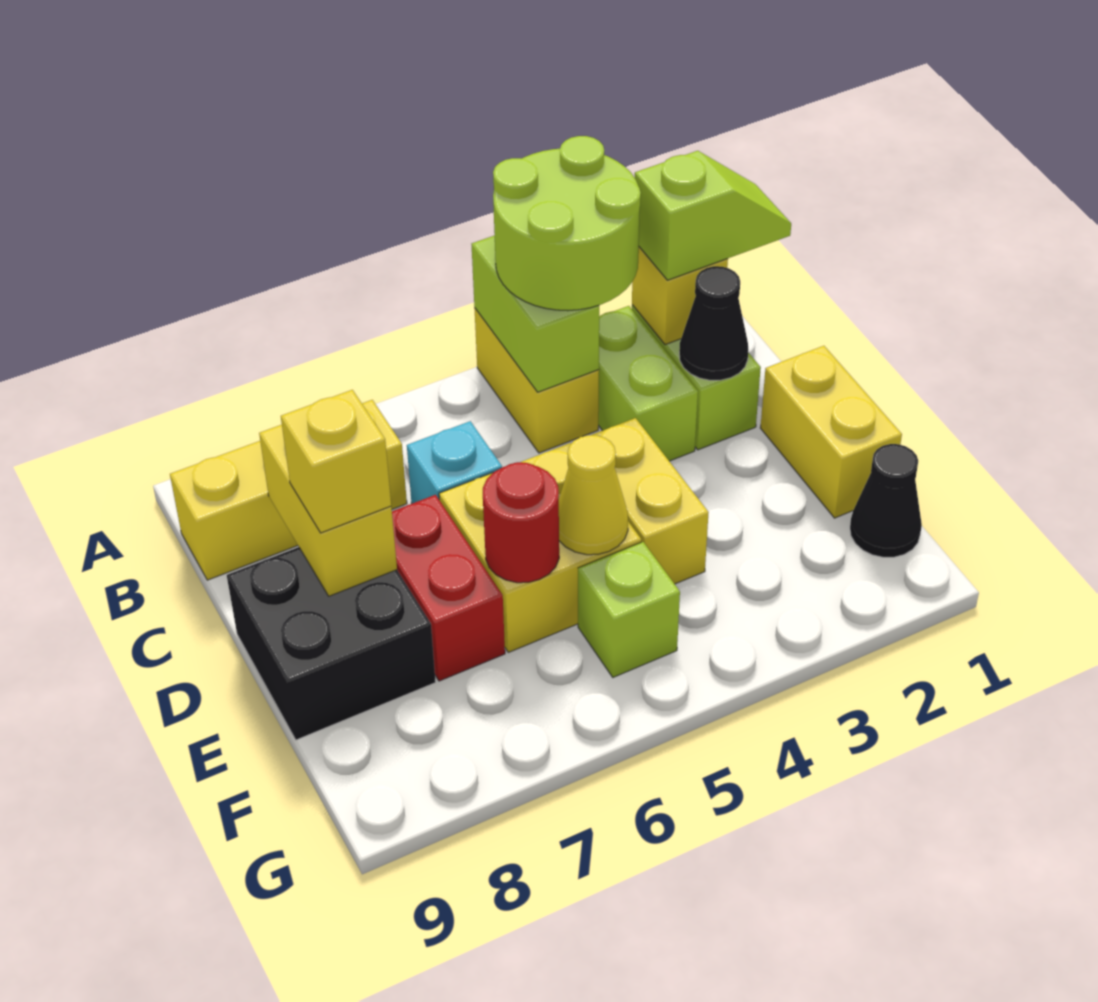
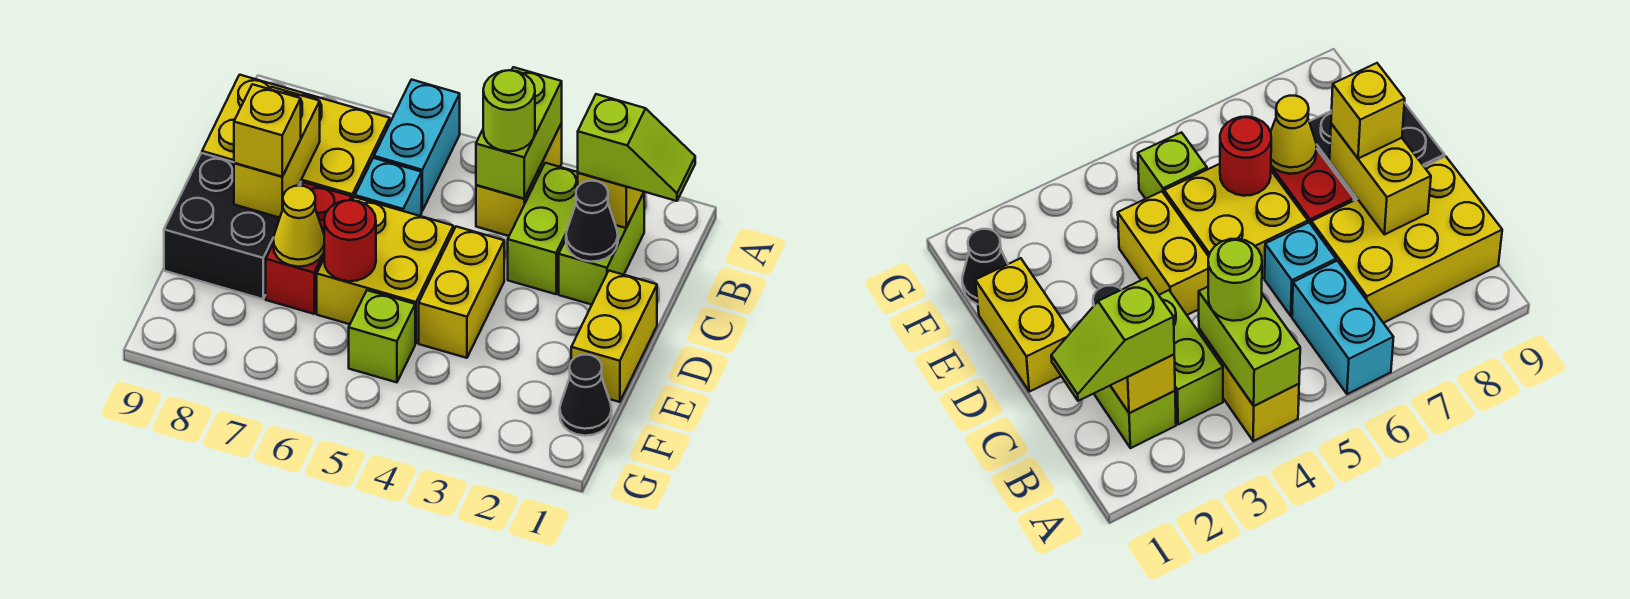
lime 2x2 round brick [493,136,641,311] -> lime 1x1 round brick [483,70,535,151]
none -> cyan 1x2 brick [374,80,460,211]
yellow 1x3 brick [170,400,407,580] -> yellow 2x3 brick [202,75,390,200]
yellow 1x1 cone [559,435,628,555] -> yellow 1x1 cone moved to [273,185,324,267]

